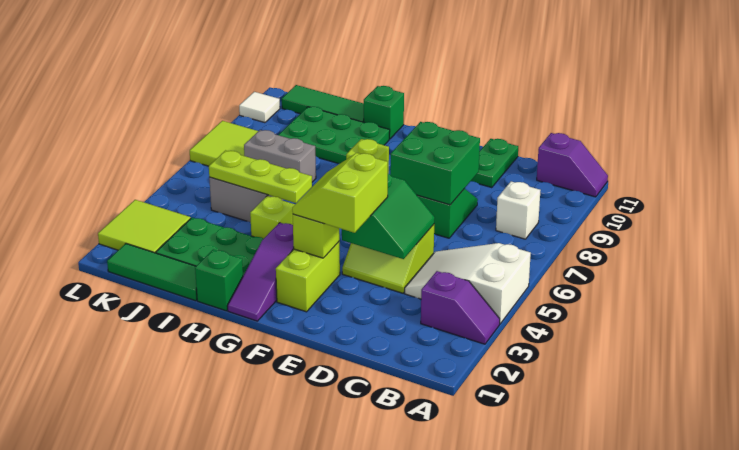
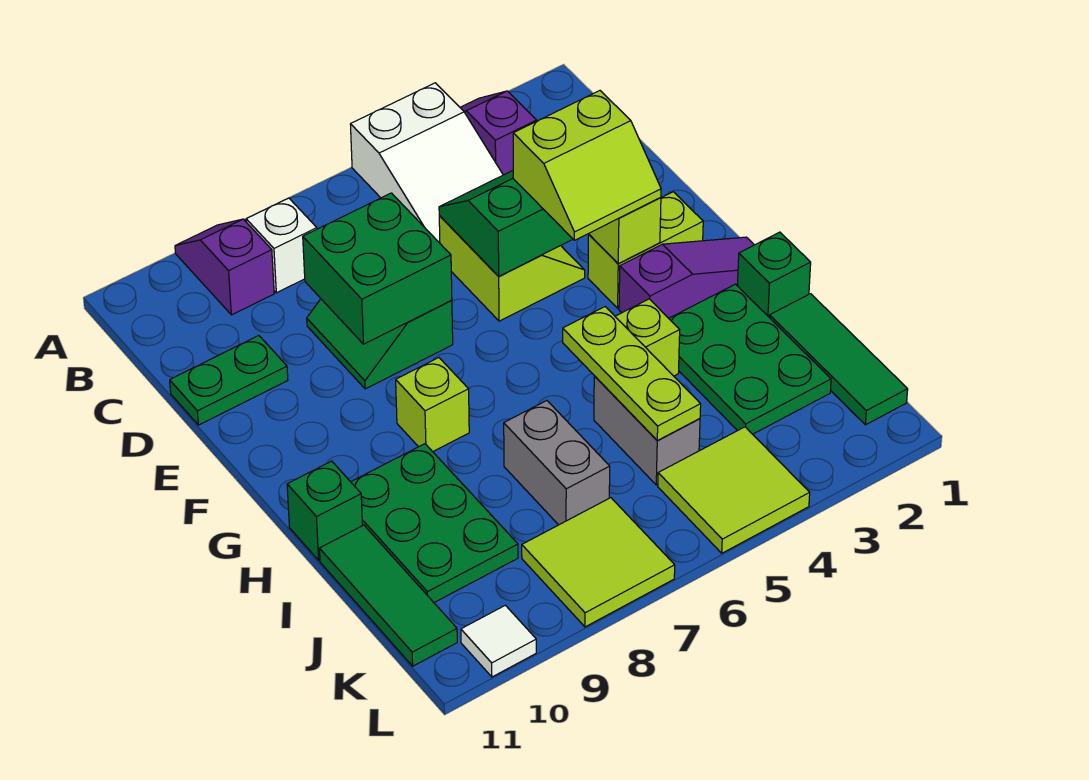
purple 1x2 slope [537,133,608,197] -> purple 1x2 slope moved to [175,219,274,315]
lime 2x2 tile [98,200,191,253] -> lime 2x2 tile moved to [658,427,810,553]

